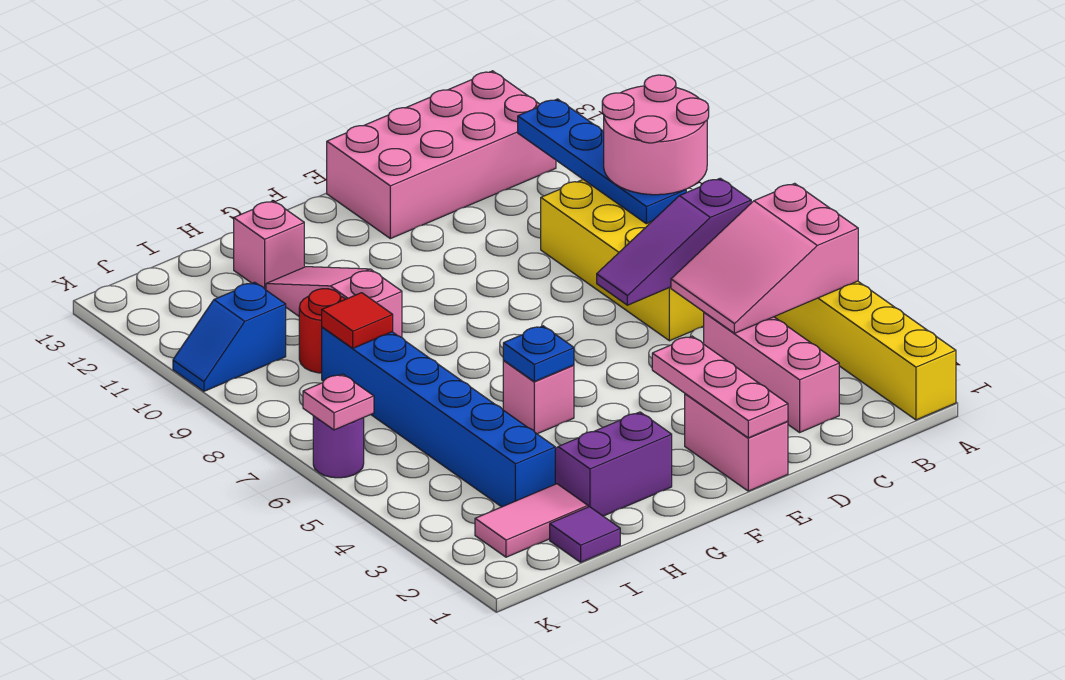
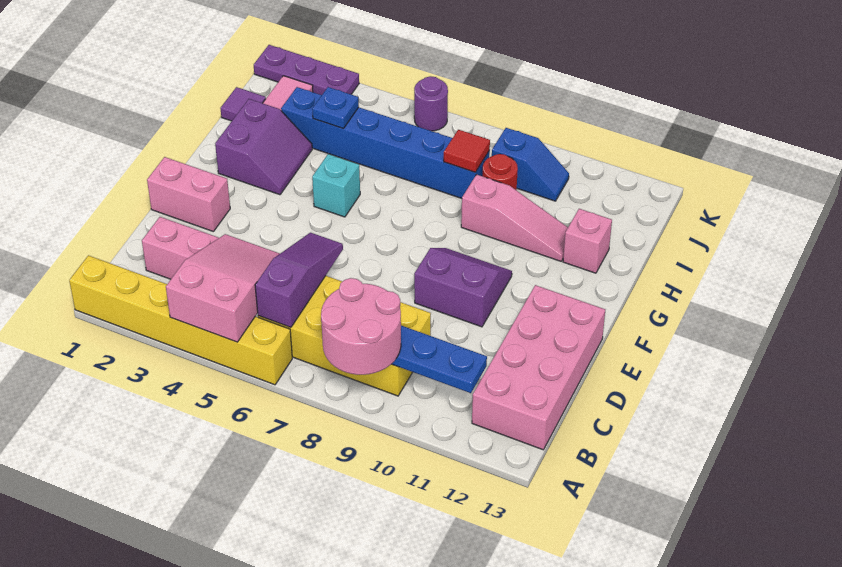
pink 1x3 plate [652,336,788,438] -> none
none -> purple 2x2 slope [414,248,512,327]
pink 1x1 brick [503,361,574,434] -> cyan 1x1 brick [312,154,360,217]
blue 1x1 plate [503,326,574,382] -> blue 1x1 plate moved to [312,87,359,128]
blue 1x2 slope [173,282,286,391] -> blue 1x2 slope turned to [492,128,569,201]
none -> purple 1x3 plate [254,45,359,95]
pink 1x1 plate [303,374,374,430] -> none

